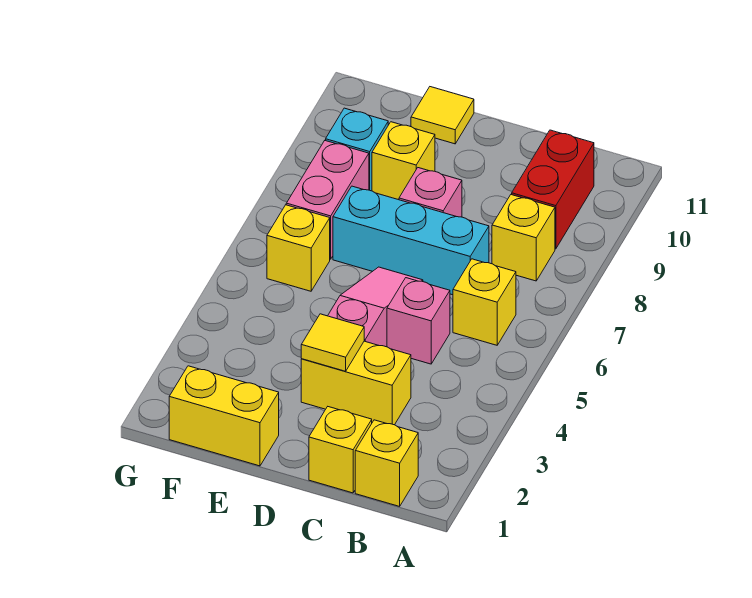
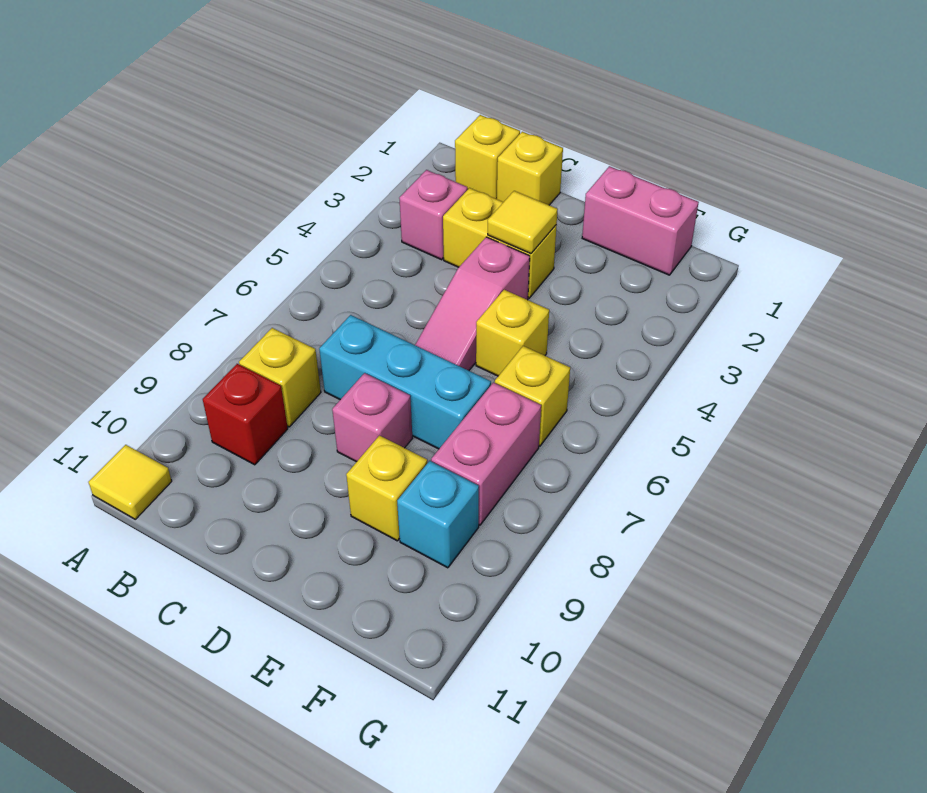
yellow 1x1 brick [453,259,516,345] -> yellow 1x1 brick moved to [476,290,549,376]
red 1x2 brick [512,130,594,249] -> red 1x1 brick [203,364,288,465]
pink 1x1 brick [387,278,450,364] -> pink 1x1 brick moved to [399,170,467,260]
yellow 1x2 brick [169,366,279,466] -> pink 1x2 brick [582,166,699,275]
yellow 1x1 tile [411,87,474,144] -> yellow 1x1 tile moved to [88,445,172,519]

